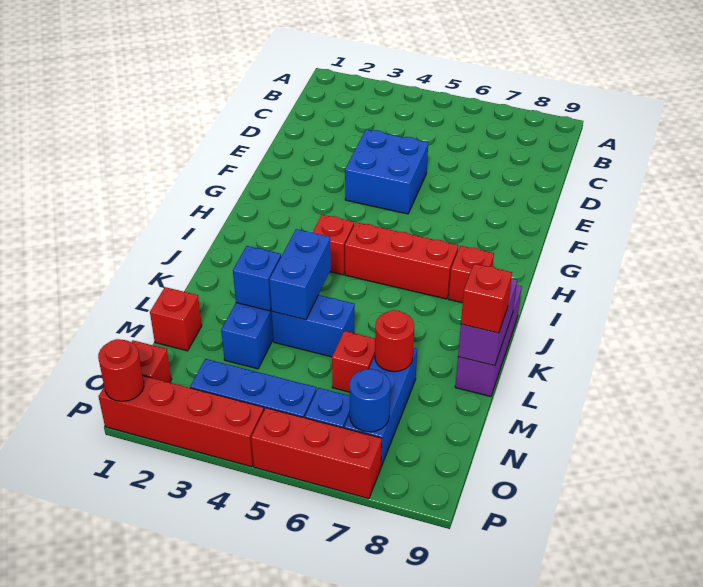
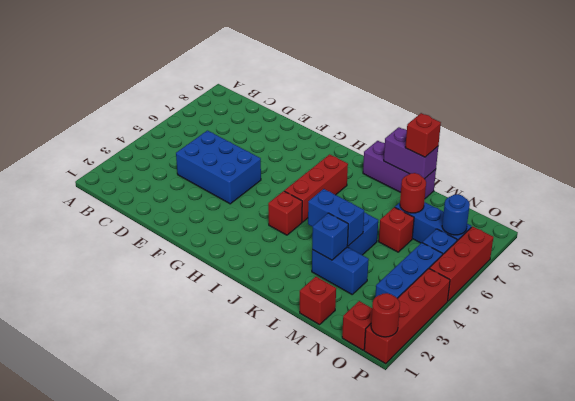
blue 2x2 brick [345,130,428,214] -> blue 2x3 brick [176,131,261,204]
red 1x1 brick [449,246,494,303] -> none

